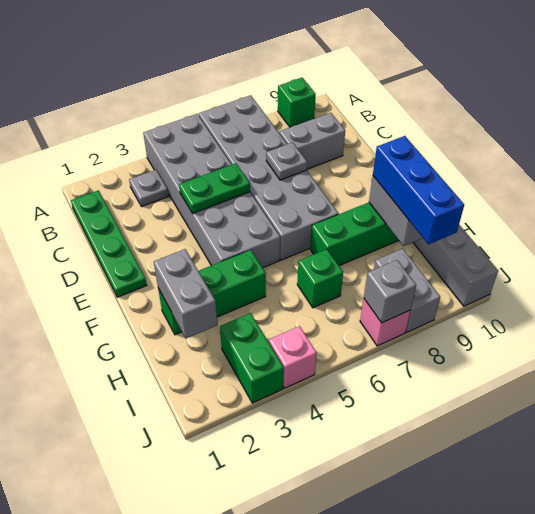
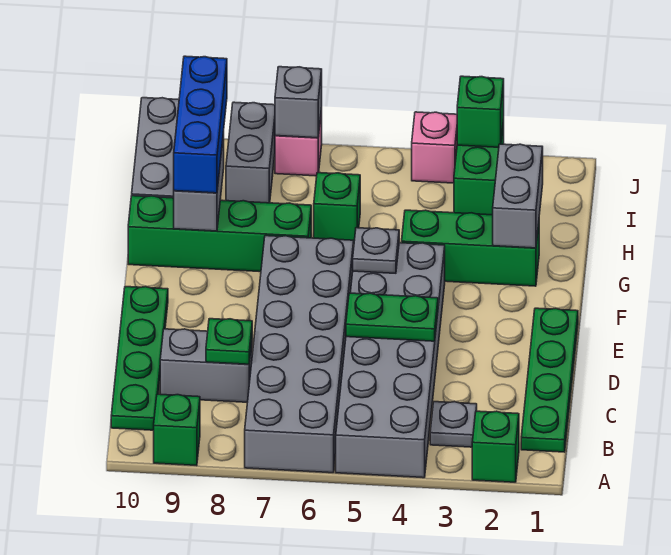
none -> green 1x1 brick [472,411,519,482]
none -> green 1x4 plate [111,287,168,430]
none -> green 1x1 plate [206,319,252,364]
grey 1x1 plate [266,142,307,180] -> grey 1x1 plate moved to [353,228,399,273]
none -> green 1x1 brick [457,76,504,147]

